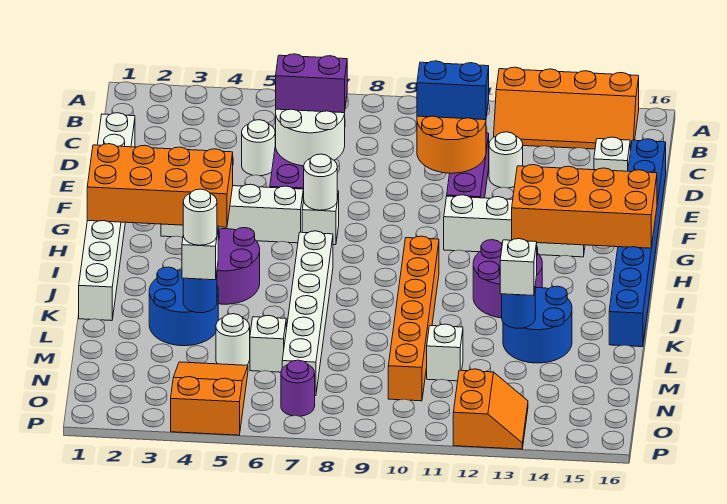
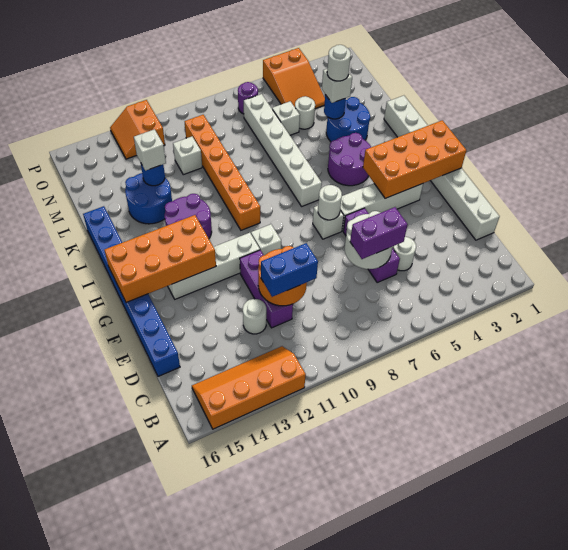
white 1x1 brick [594,137,630,171] -> white 1x1 brick moved to [251,224,281,255]

